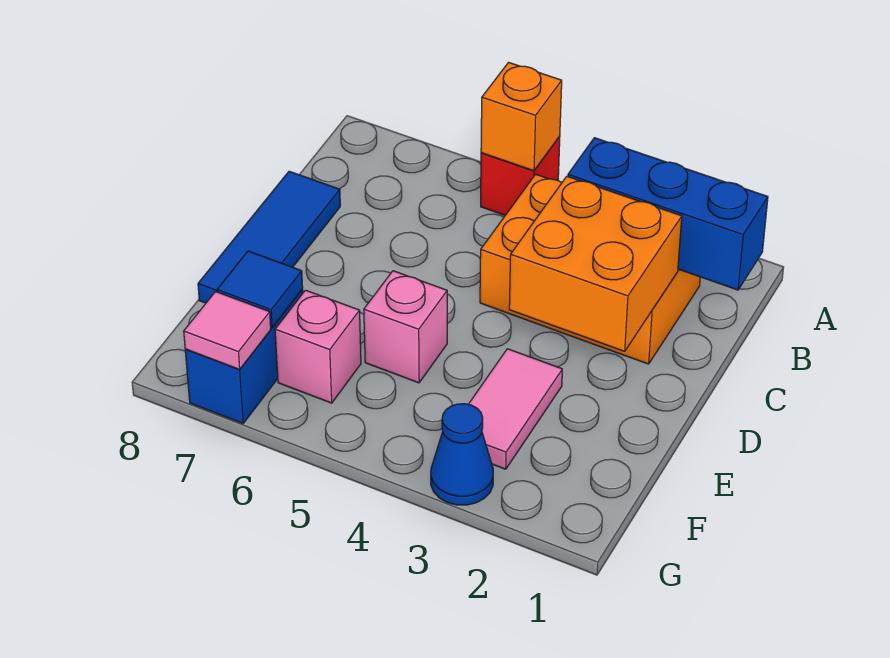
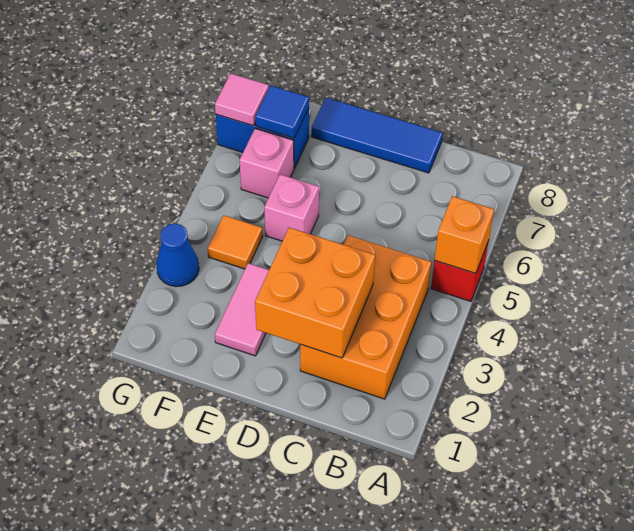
blue 1x3 brick [568,138,768,290] -> none
pink 1x2 tile [468,349,562,469] -> pink 1x2 tile turned to [215,263,269,356]
none -> orange 1x1 tile [208,216,263,269]

